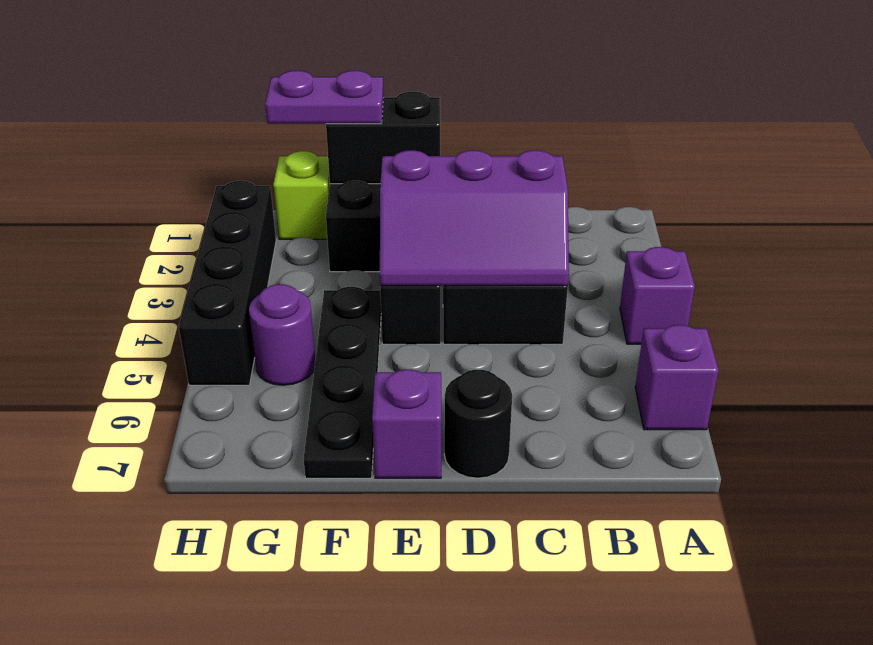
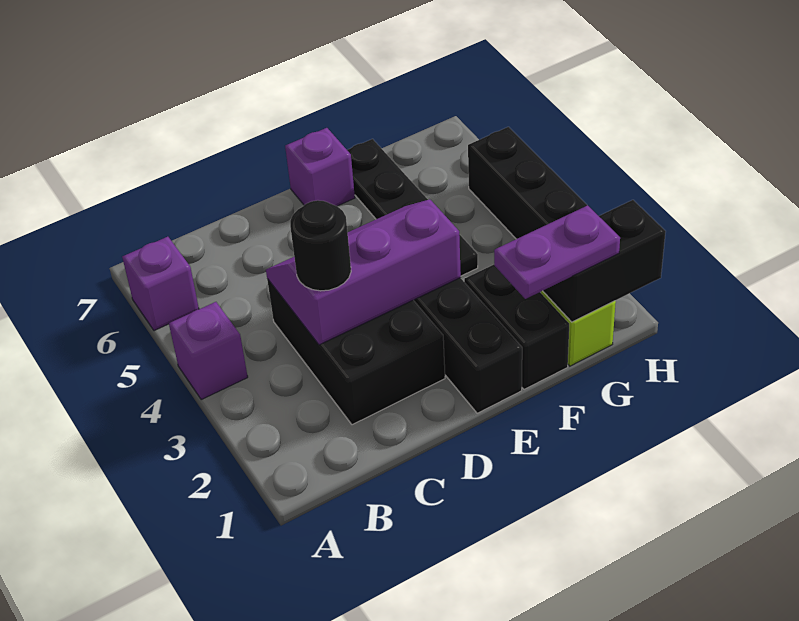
black 1x1 round brick [444,370,512,478] -> black 1x1 round brick moved to [290,200,351,291]
black 1x2 brick [326,92,440,184] -> black 1x2 brick moved to [543,200,666,322]
purple 1x1 round brick [249,284,315,385] -> none

